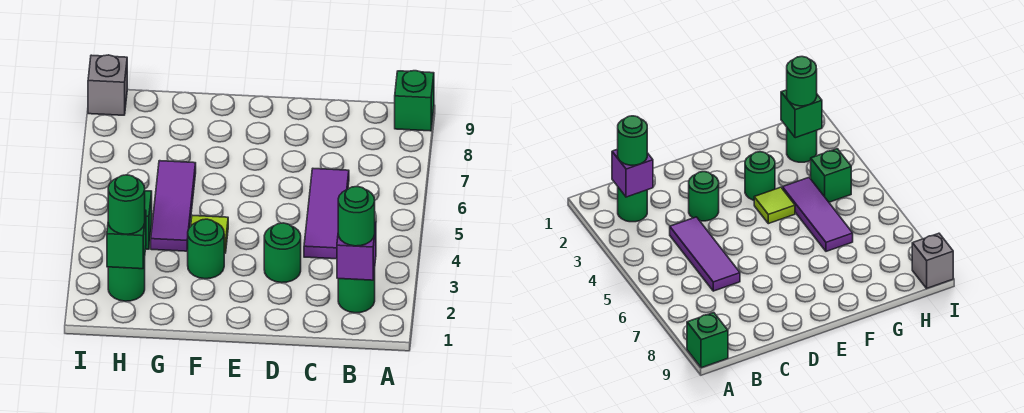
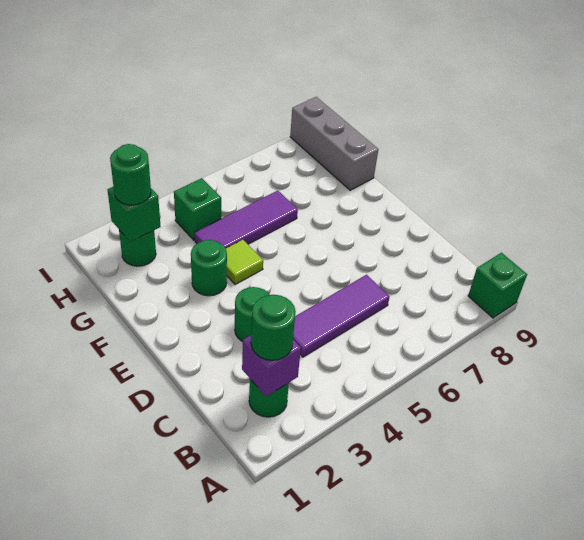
grey 1x1 brick [88,55,127,115] -> grey 1x3 brick [290,97,378,190]

